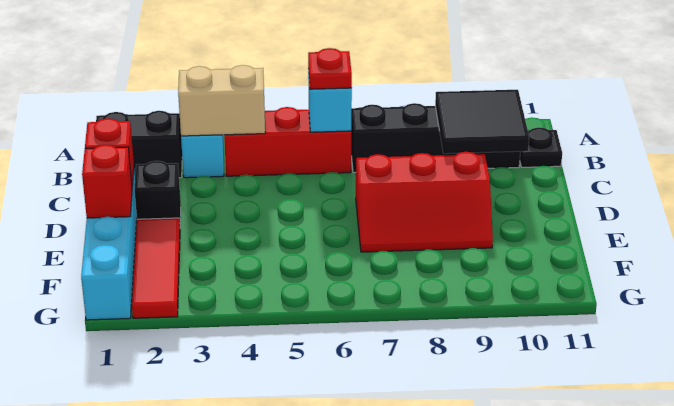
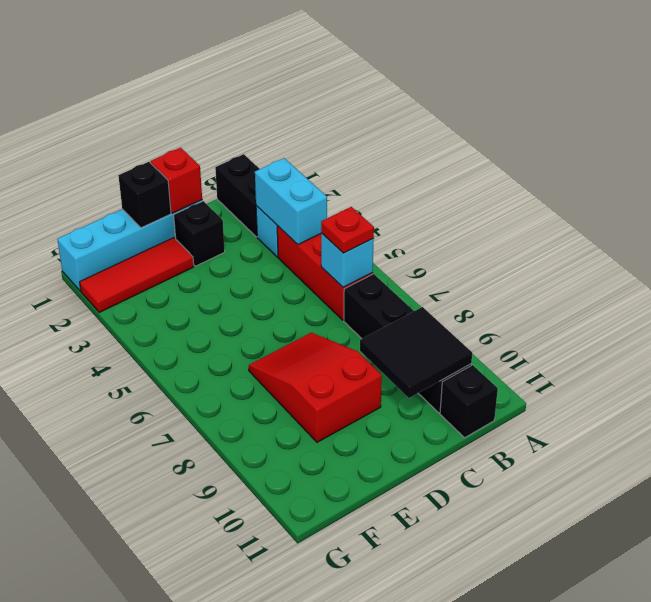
tan 1x2 brick [178,65,265,136] -> cyan 1x2 brick [255,158,327,245]
black 1x1 plate [520,127,562,167] -> black 1x1 brick [440,365,498,438]
red 2x3 slope [356,152,493,252] -> red 2x3 slope turned to [249,333,382,442]
red 1x1 brick [82,145,132,218] -> black 1x1 brick [118,162,171,228]

